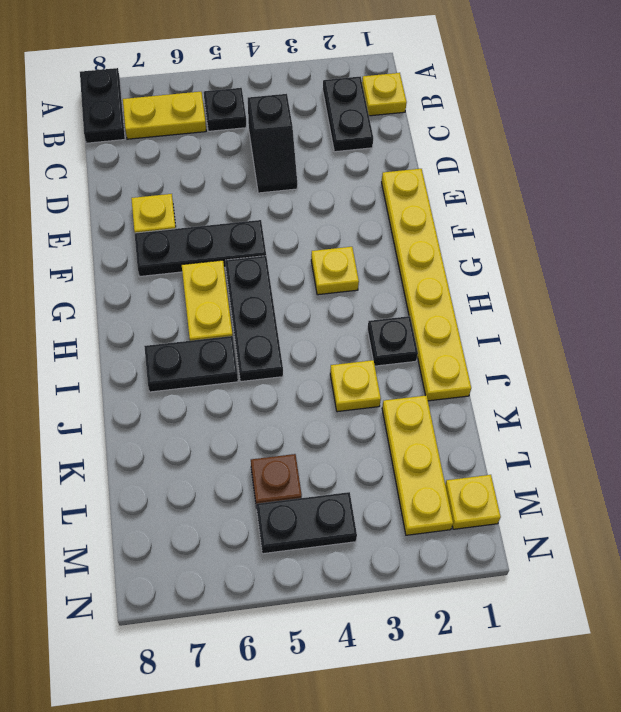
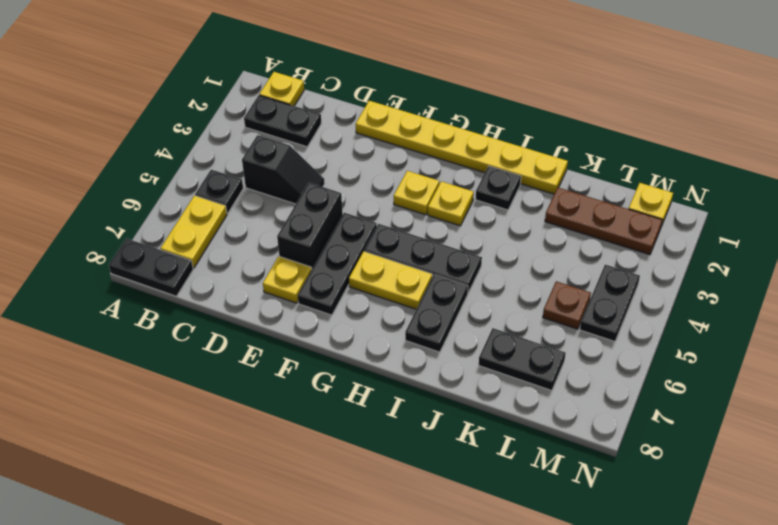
none -> black 1x2 brick [277,183,343,269]
yellow 1x1 plate [330,360,381,412] -> yellow 1x1 plate moved to [428,181,474,226]
yellow 1x3 plate [382,396,453,535] -> brown 1x3 plate [545,188,662,255]
none -> black 1x2 plate [479,328,566,391]

